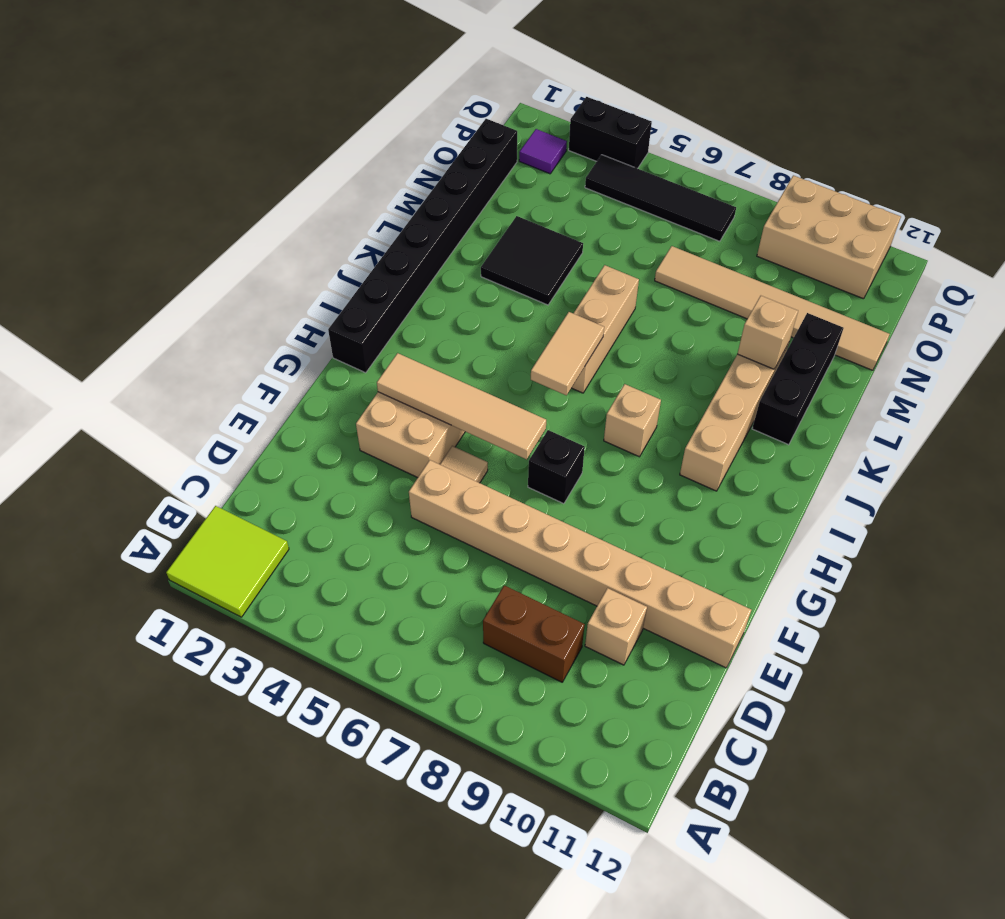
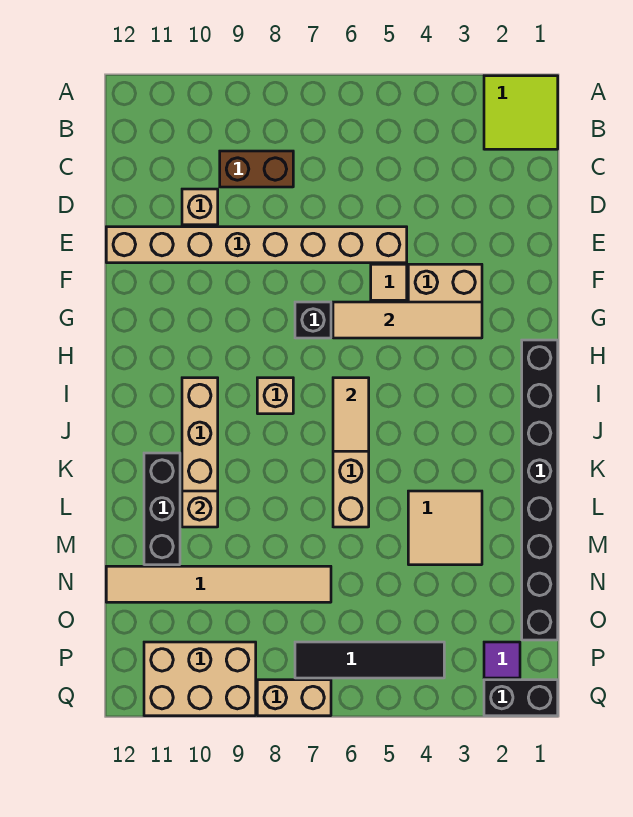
black 2x2 tile [481,216,583,305] -> tan 2x2 tile [408,491,482,565]
black 1x2 brick [569,97,652,169] -> black 1x2 brick moved to [484,680,558,716]
none -> tan 1x2 brick [257,680,331,716]

